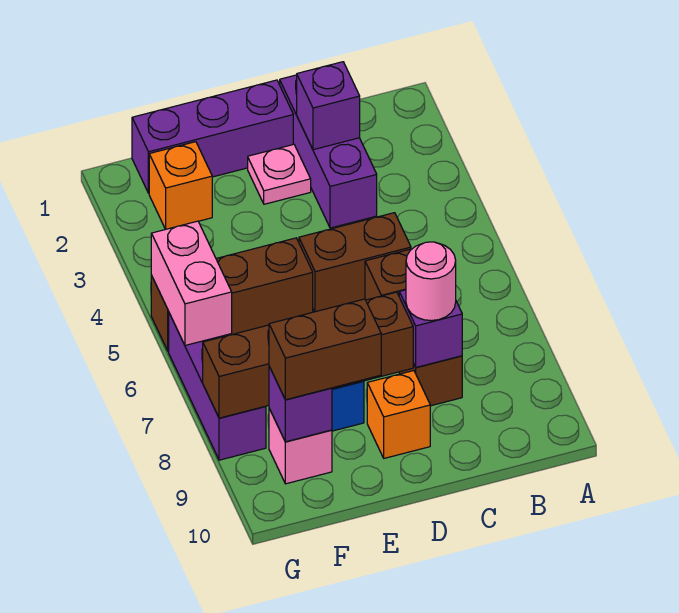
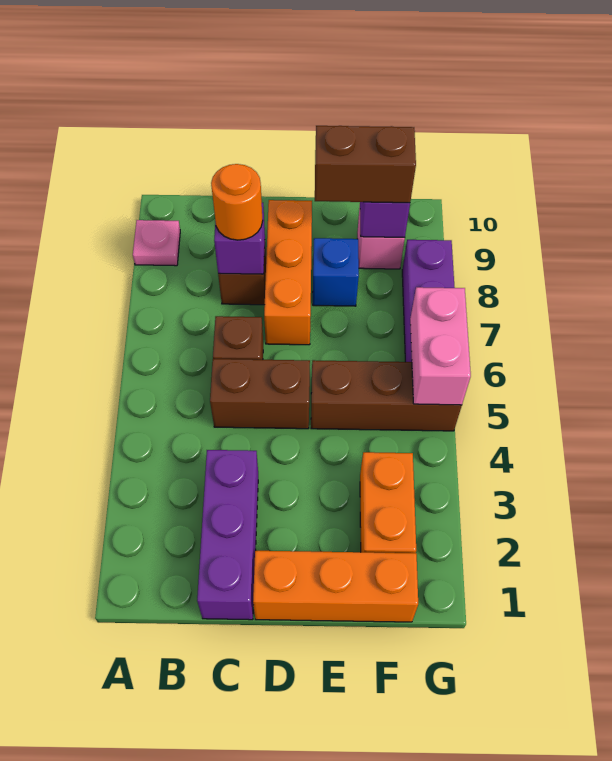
purple 1x1 brick [297,62,360,150] -> none
pink 1x1 round brick [406,242,456,321] -> orange 1x1 round brick [211,164,263,240]
purple 1x3 brick [132,80,293,193] -> orange 1x3 brick [253,551,418,622]
pink 1x1 plate [248,144,311,204] -> pink 1x1 plate moved to [133,220,180,266]
brown 1x4 brick [203,292,413,418] -> none
orange 1x1 brick [367,371,430,458] -> orange 1x3 brick [264,200,312,345]
orange 1x1 brick [149,142,212,229] -> orange 1x2 brick [360,452,416,553]

